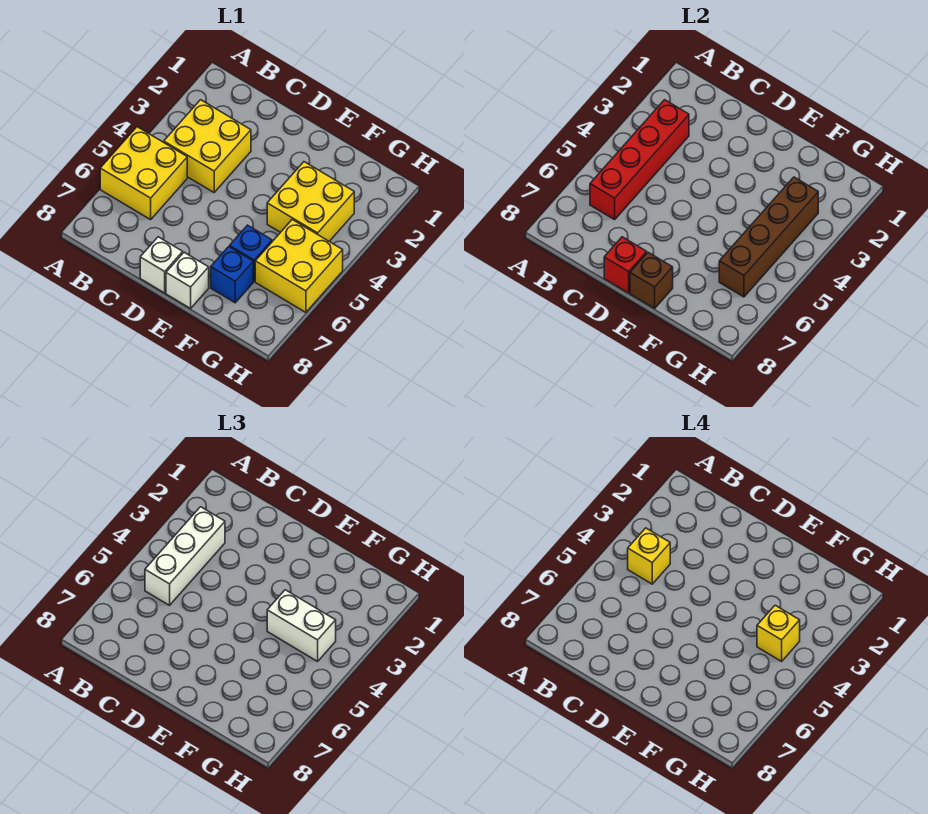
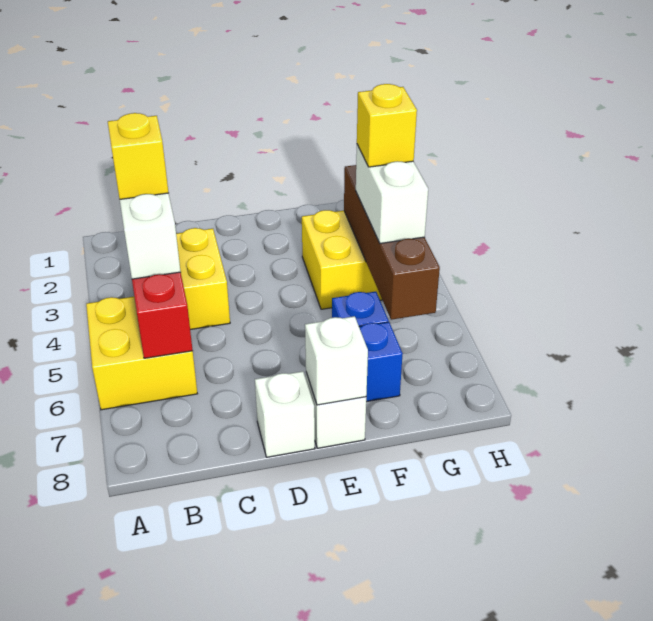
red 1x1 brick [604,237,647,293] -> none
brown 1x1 brick [630,252,673,308] -> white 1x1 brick [305,316,368,405]
white 1x2 brick [267,590,336,661] -> white 1x2 brick turned to [356,145,428,244]
yellow 2x2 brick [255,220,343,312] -> none

